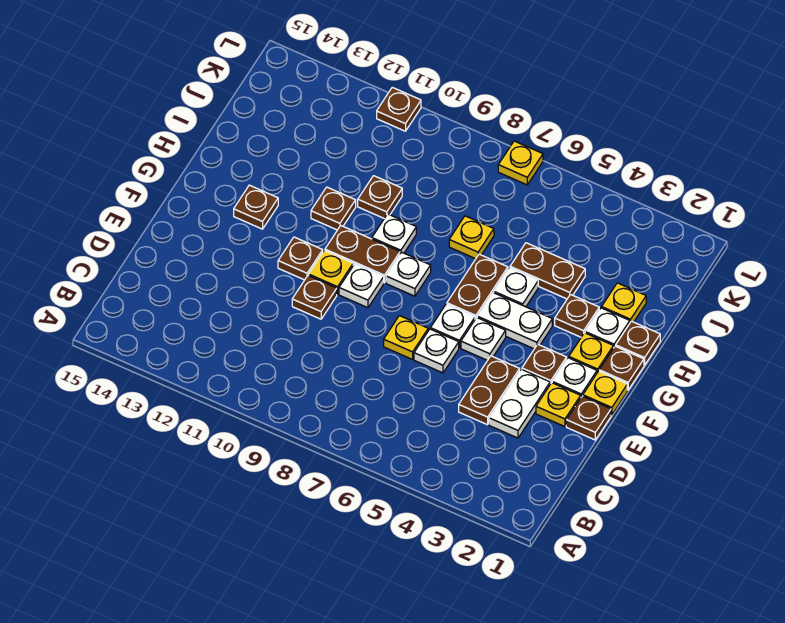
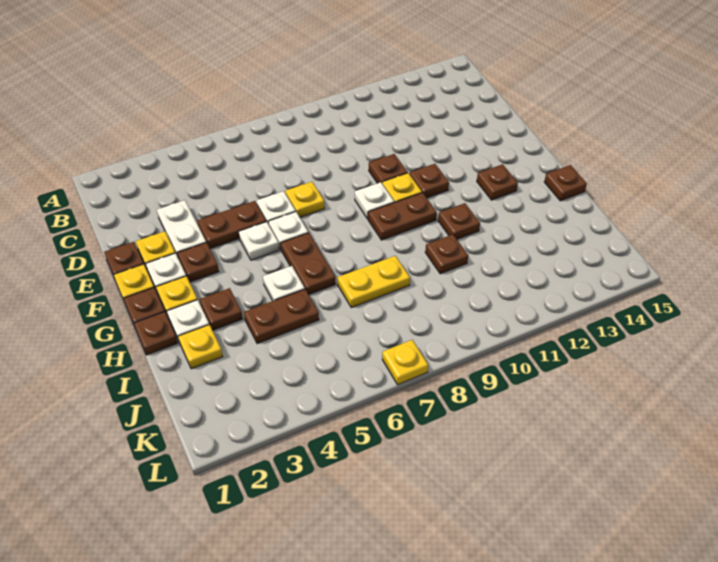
brown 1x2 plate [459,356,520,425] -> brown 1x2 plate turned to [197,201,266,249]
white 1x2 plate [477,293,552,349] -> none
white 1x1 plate [386,252,431,296] -> none
white 1x1 plate [372,214,416,254] -> none
yellow 1x1 plate [449,216,494,259] -> yellow 1x2 plate [337,256,410,308]
brown 1x1 plate [377,87,421,131] -> brown 1x1 plate moved to [544,165,587,201]

